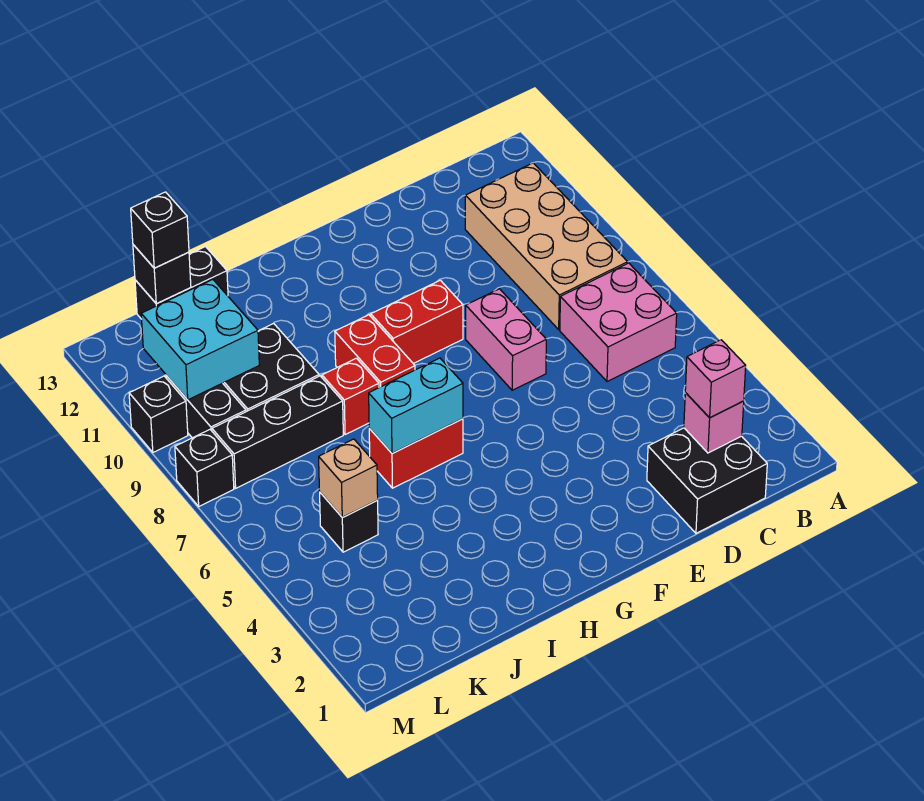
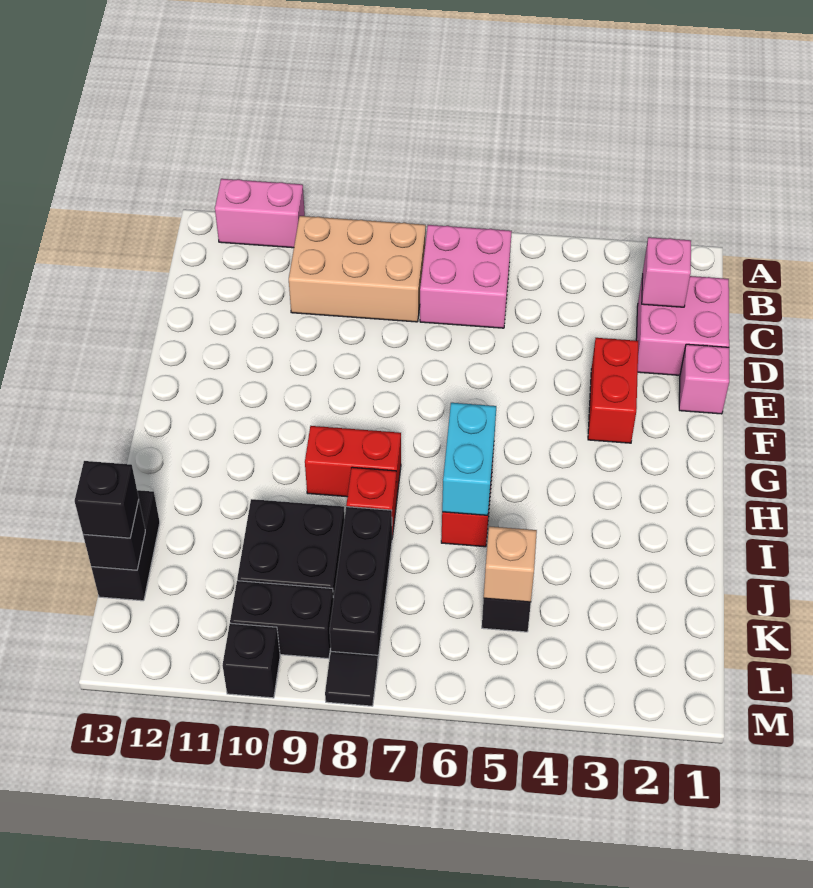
tan 2x4 brick [465,163,628,329] -> tan 2x3 brick [289,216,426,322]
black 2x2 brick [647,428,767,533] -> pink 2x2 brick [636,274,729,375]
pink 1x1 brick [685,340,746,418] -> pink 1x1 brick moved to [679,344,729,414]
pink 1x2 brick [466,289,546,390] -> pink 1x2 brick moved to [215,179,305,248]
red 1x2 brick [371,280,463,364] -> red 1x2 brick moved to [588,338,638,443]
cyan 2x2 brick [141,280,259,400] -> none
black 1x1 brick [175,430,234,506] -> black 1x1 tile [325,652,378,706]

